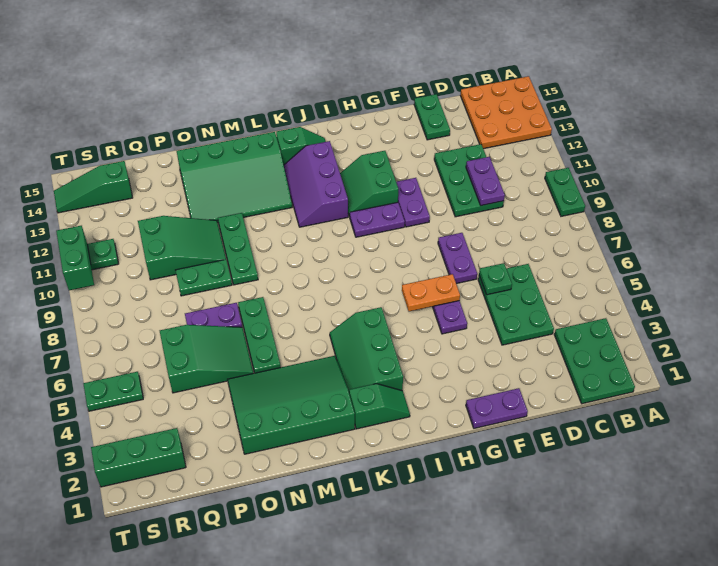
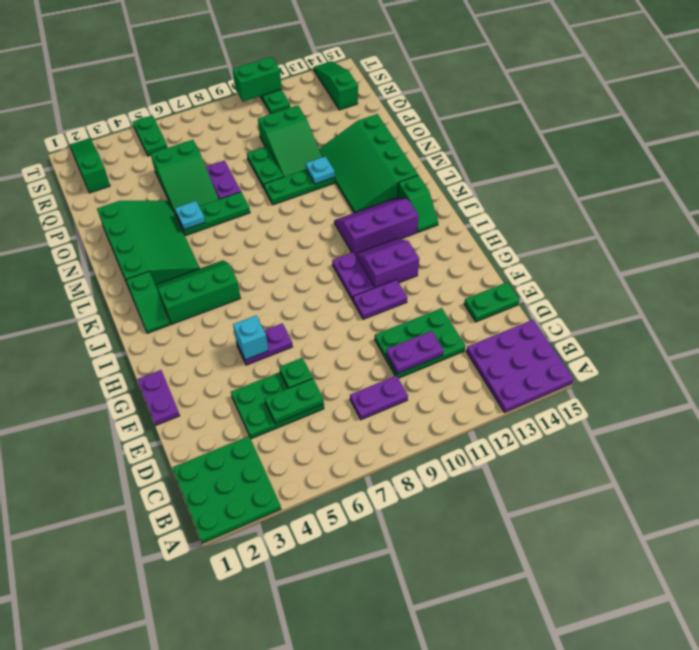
green 1x2 plate [545,168,585,216] -> green 1x2 plate moved to [265,379,324,424]
orange 3x3 plate [460,76,552,149] -> purple 3x3 plate [466,320,574,412]
green 2x3 plate [554,318,635,404] -> green 3x3 plate [172,436,281,543]
purple 1x2 plate [438,233,477,284] -> purple 1x2 plate moved to [350,376,408,420]
none -> cyan 1x1 brick [233,316,268,360]
orange 1x2 plate [402,274,460,311] -> none
green 2x2 slope [340,151,398,217] -> purple 2x2 slope [355,238,419,288]
none -> cyan 1x1 plate [175,201,205,230]
none -> cyan 1x1 plate [306,156,335,184]
green 1x3 brick [91,428,186,487] -> green 1x3 slope [70,138,110,193]

